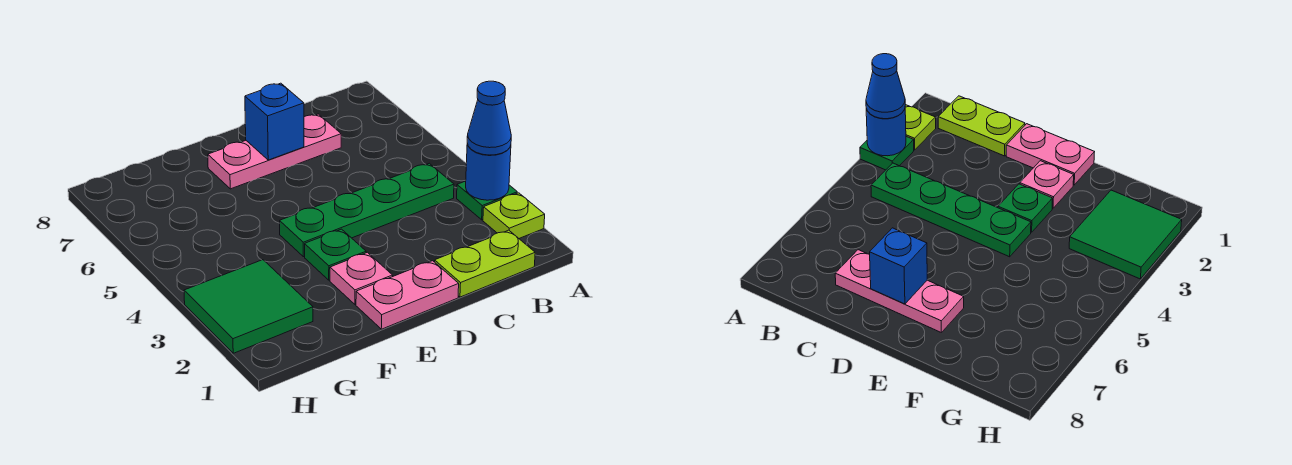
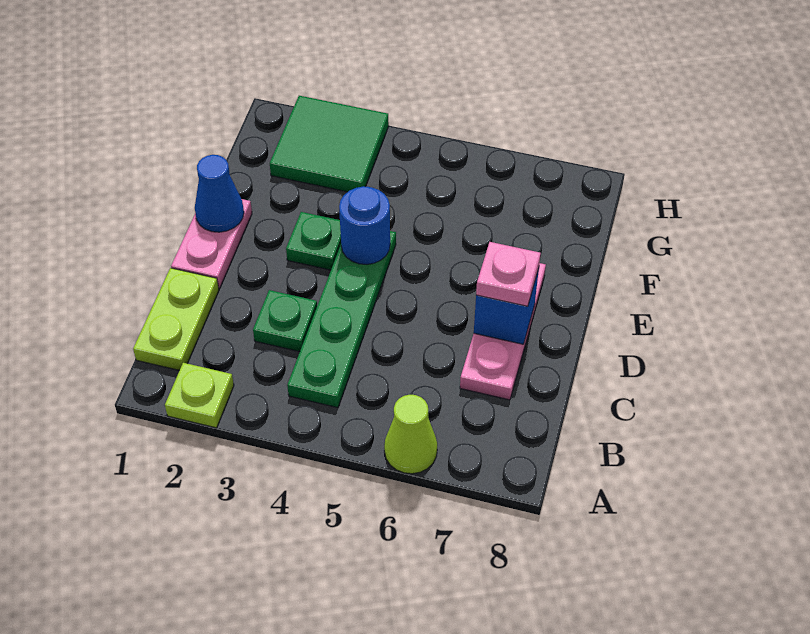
green 1x1 plate [457,181,517,220] -> green 1x1 plate moved to [253,290,317,352]
blue 1x1 round brick [466,144,511,200] -> blue 1x1 round brick moved to [339,186,390,265]
blue 1x1 cone [467,81,511,155] -> blue 1x1 cone moved to [195,155,244,232]
none -> lime 1x1 cone [384,395,437,474]
pink 1x1 plate [330,252,393,304] -> pink 1x1 plate moved to [476,242,541,306]

